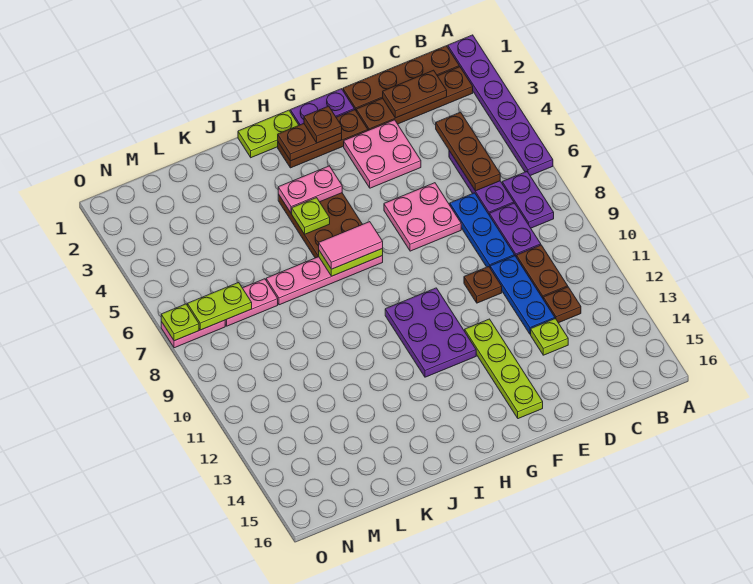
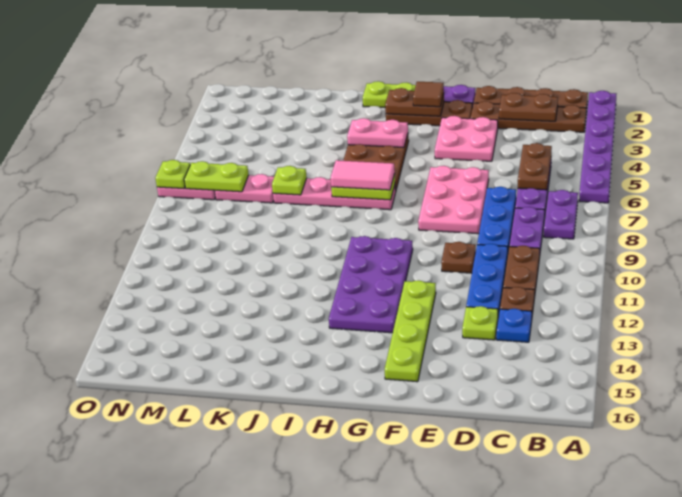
brown 1x3 plate [436,112,500,191] -> brown 1x2 plate [518,143,552,190]
none -> blue 1x1 plate [496,309,532,342]
pink 2x2 plate [384,183,461,251] -> pink 2x3 plate [418,166,489,234]
brown 1x1 plate [304,106,342,143] -> brown 1x1 tile [413,82,444,107]
purple 2x3 plate [385,288,476,377] -> purple 2x4 plate [329,236,413,333]
lime 1x1 plate [292,198,330,234] -> lime 1x1 plate moved to [272,166,307,195]

